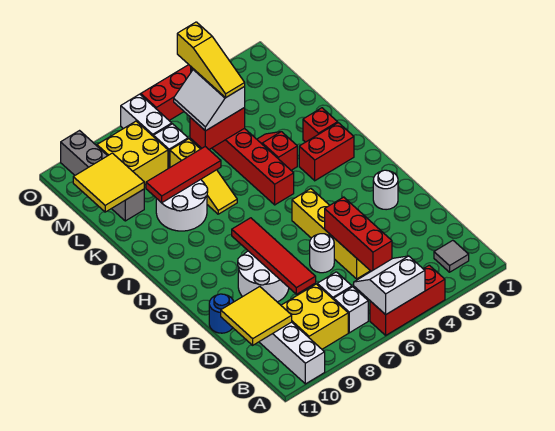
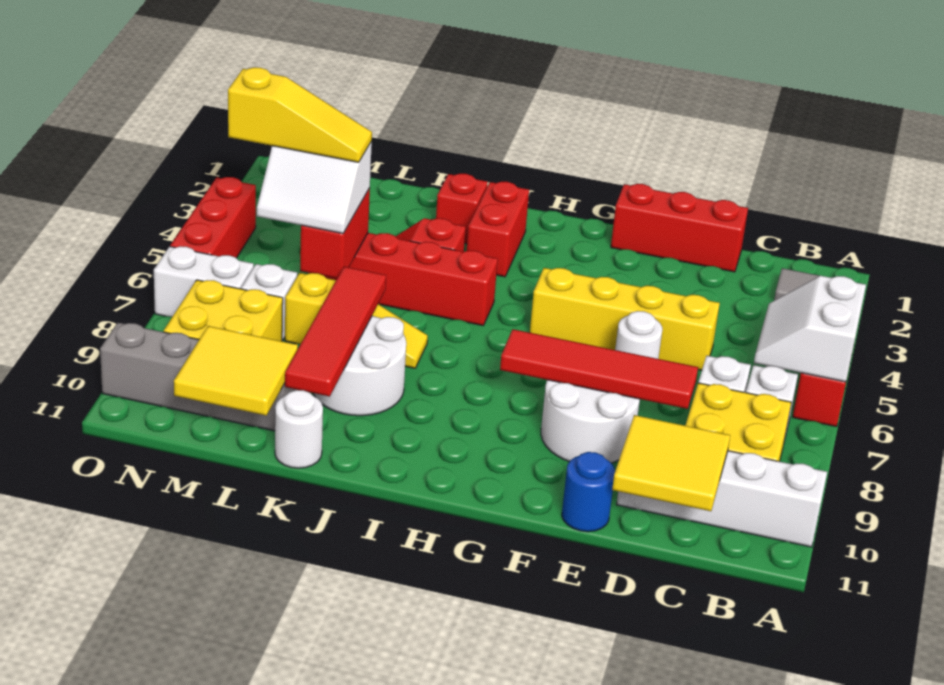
red 1x3 brick [325,197,392,271] -> red 1x3 brick moved to [611,184,748,272]
white 1x1 round brick [373,170,398,210] -> white 1x1 round brick moved to [275,390,323,468]
red 1x3 tile [146,147,221,203] -> red 1x4 tile [285,267,386,397]

